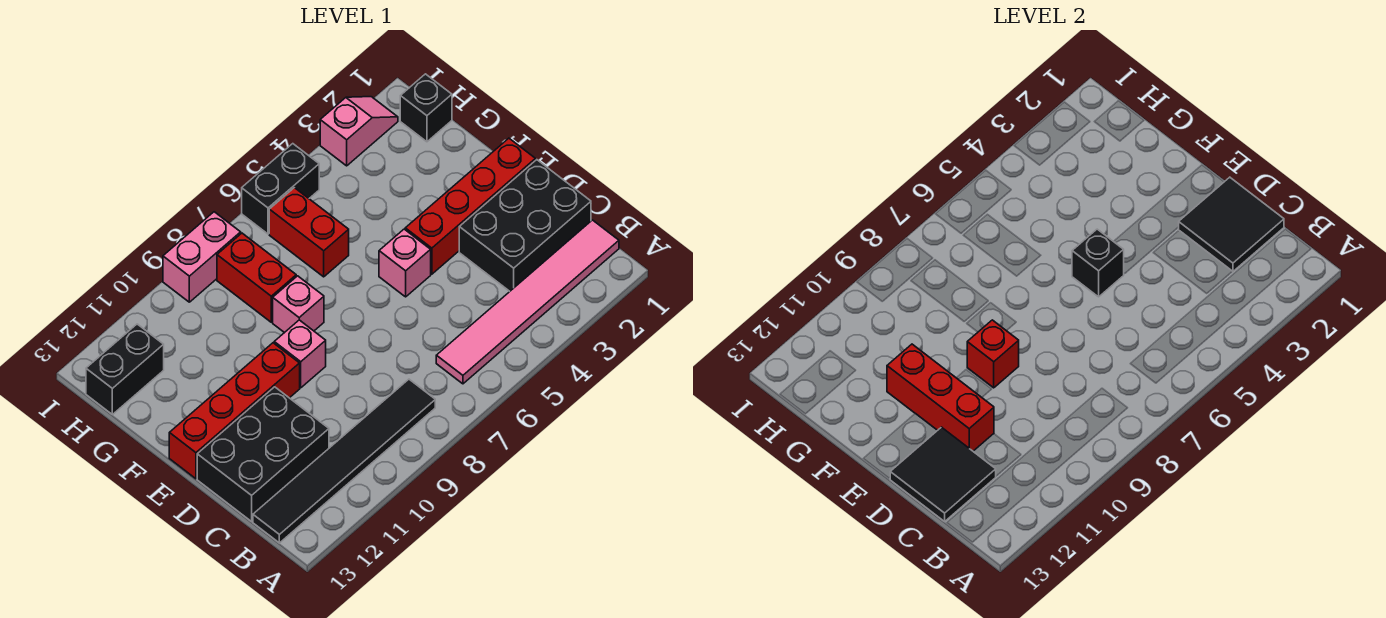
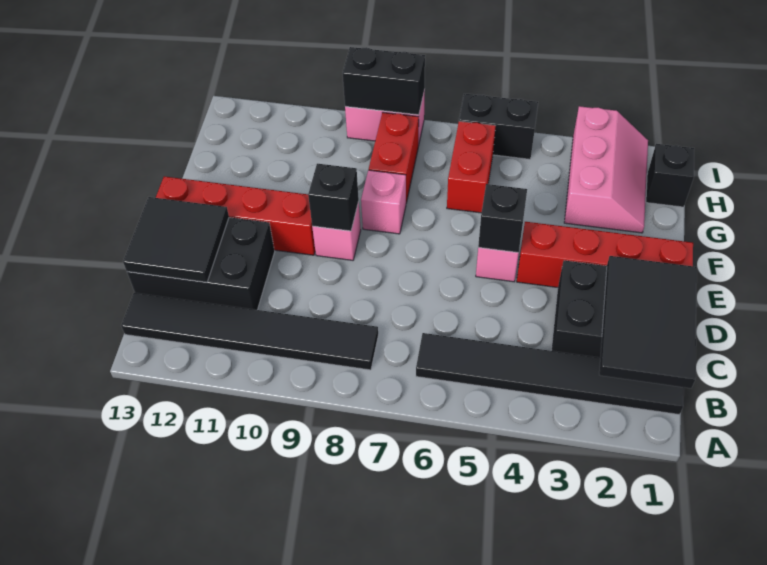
pink 1x6 tile [436,220,619,384] -> black 1x6 tile [416,333,684,414]
black 2x2 tile [1179,177,1284,271] -> black 2x3 tile [599,256,697,388]
red 1x3 brick [887,344,994,451] -> none
red 1x1 brick [967,320,1019,388] -> black 1x1 brick [308,164,359,231]
black 1x2 brick [86,324,164,414] -> black 1x2 brick moved to [343,47,425,115]
pink 1x2 slope [320,97,398,166] -> pink 2x3 slope [564,106,648,233]

